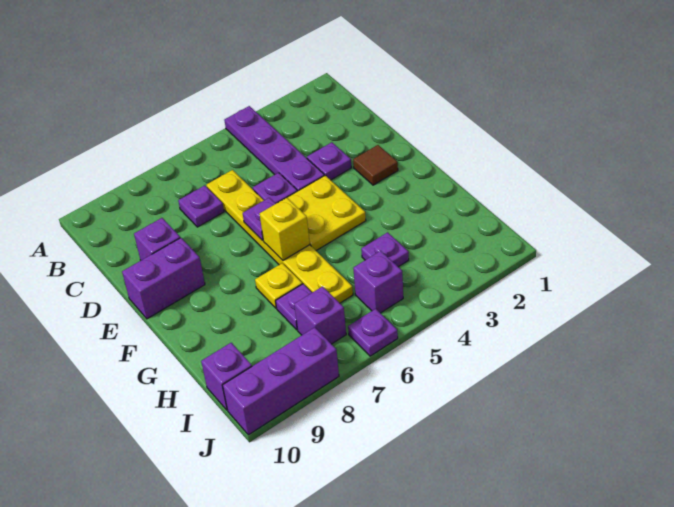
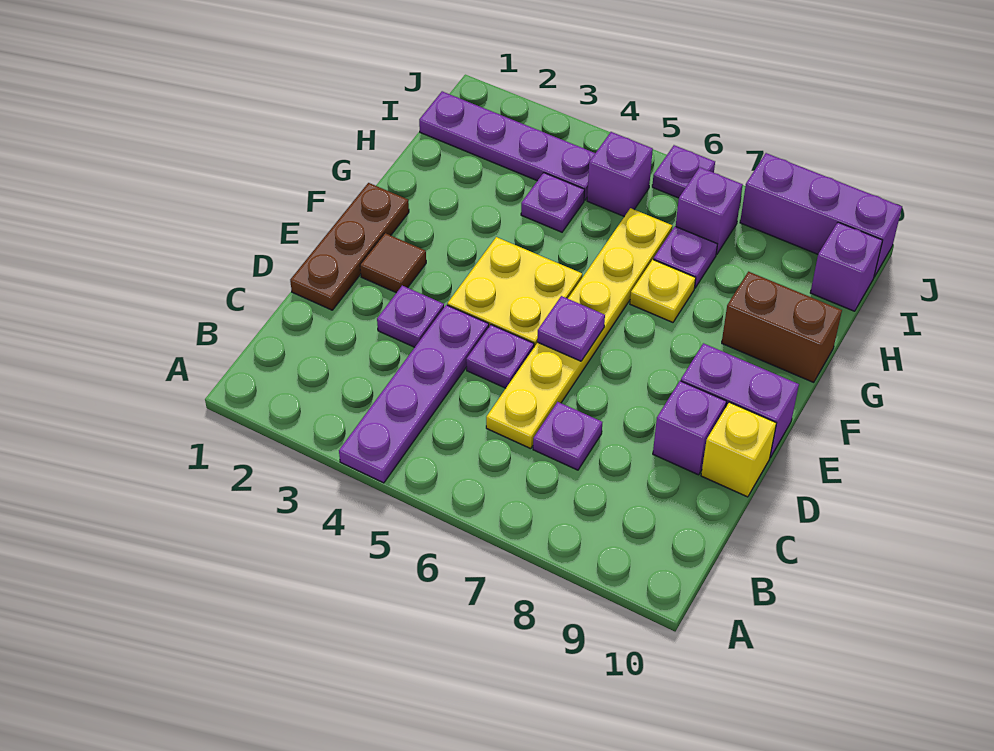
none -> brown 1x3 plate [290,183,409,310]
yellow 1x1 brick [260,198,310,260] -> yellow 1x1 brick moved to [701,402,776,497]
none -> brown 1x2 brick [722,272,842,382]
none -> purple 1x4 plate [419,91,595,200]

